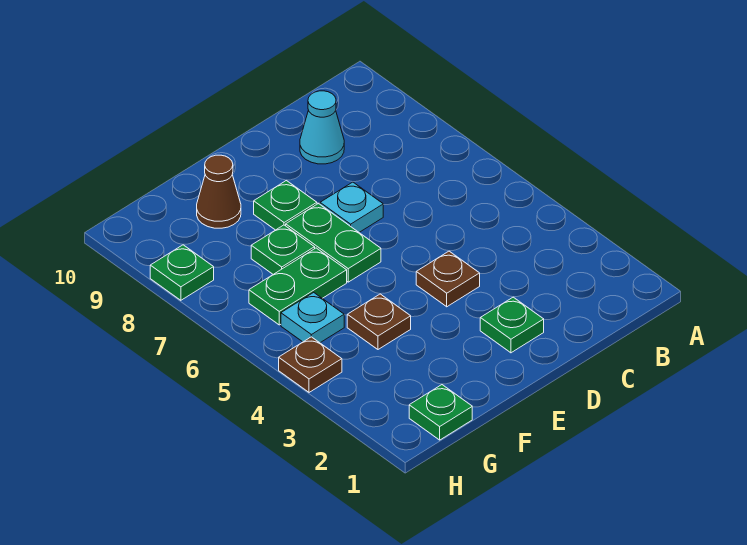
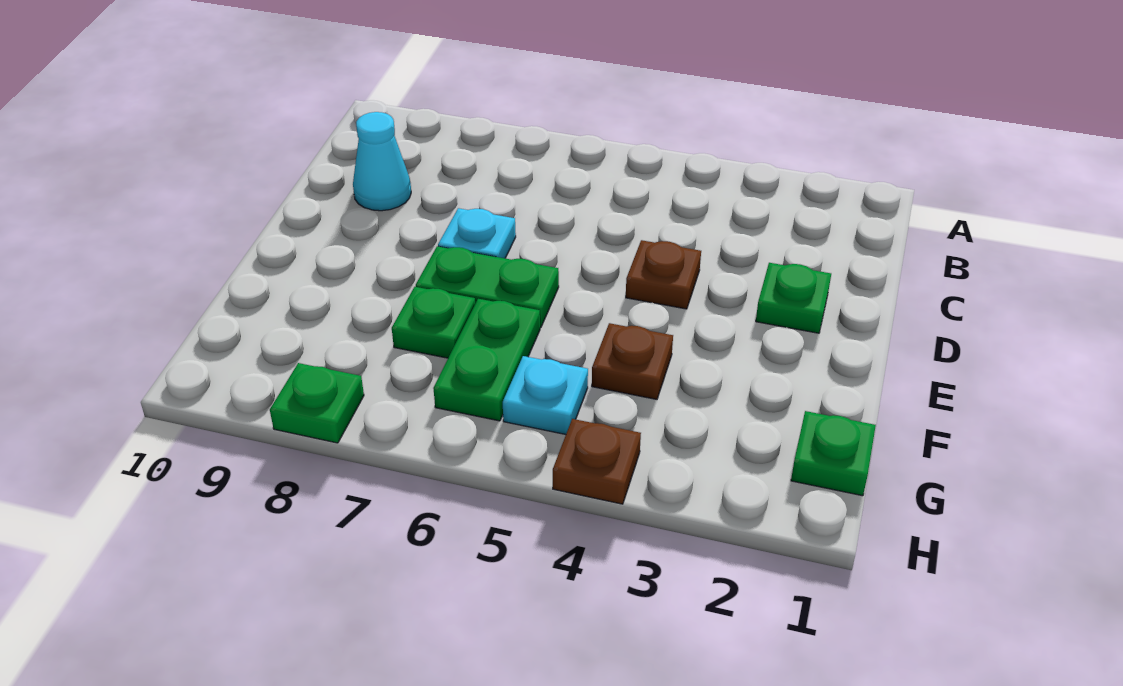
green 1x1 plate [254,181,317,230] -> none
brown 1x1 cone [197,155,241,228] -> none

